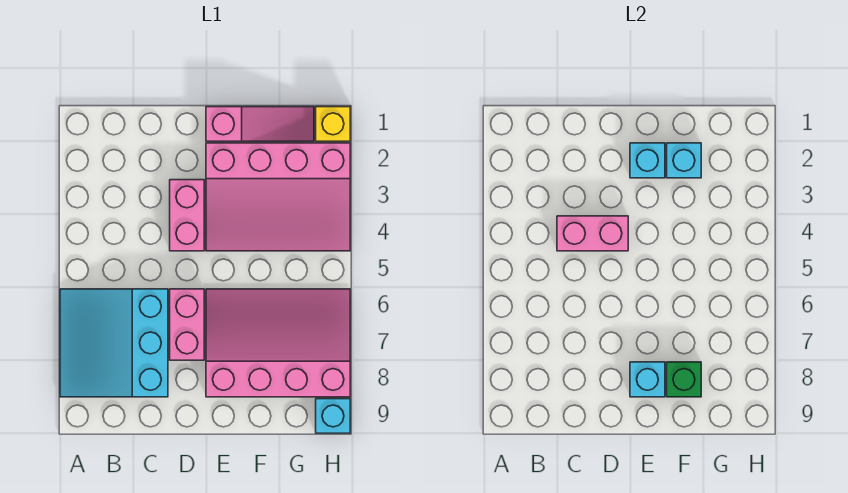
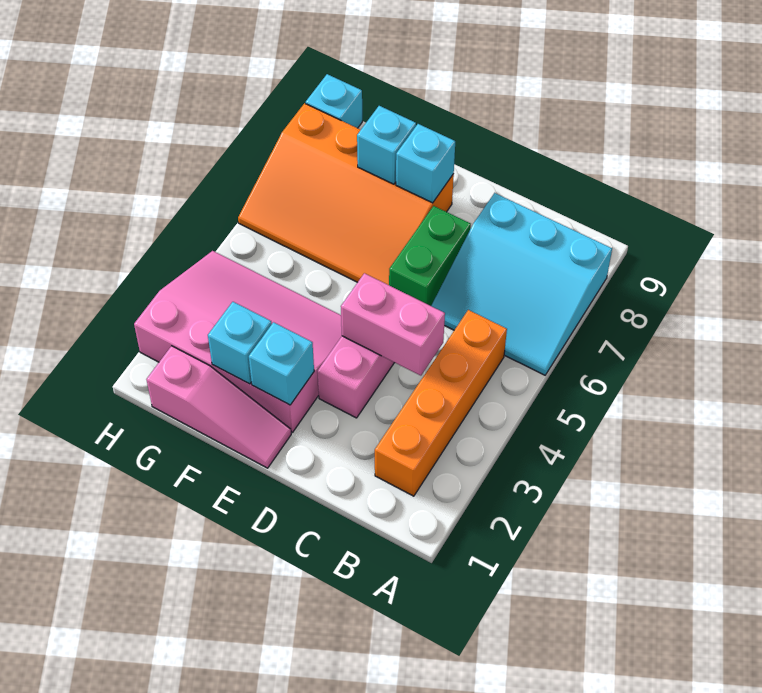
cyan 3x3 slope [60,289,168,397] -> cyan 3x3 slope turned to [431,193,612,375]
none -> orange 1x4 brick [375,310,507,496]
pink 1x2 brick [170,289,204,360] -> green 1x2 brick [389,206,471,306]
pink 1x3 slope [206,107,314,141] -> pink 1x3 slope turned to [146,346,291,468]
pink 3x4 slope [206,289,350,397] -> orange 3x4 slope [238,103,454,285]
green 1x1 brick [667,362,701,397] -> cyan 1x1 brick [357,106,416,184]
yellow 1x1 brick [316,107,350,141] -> none

